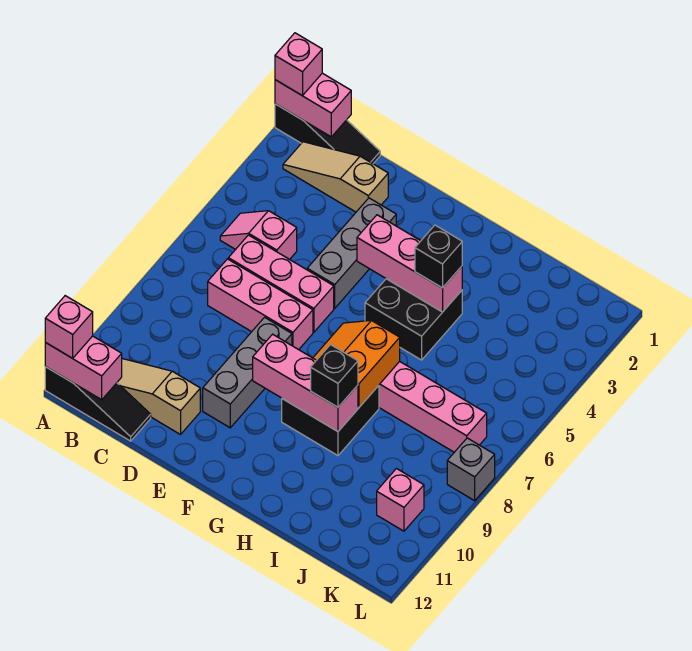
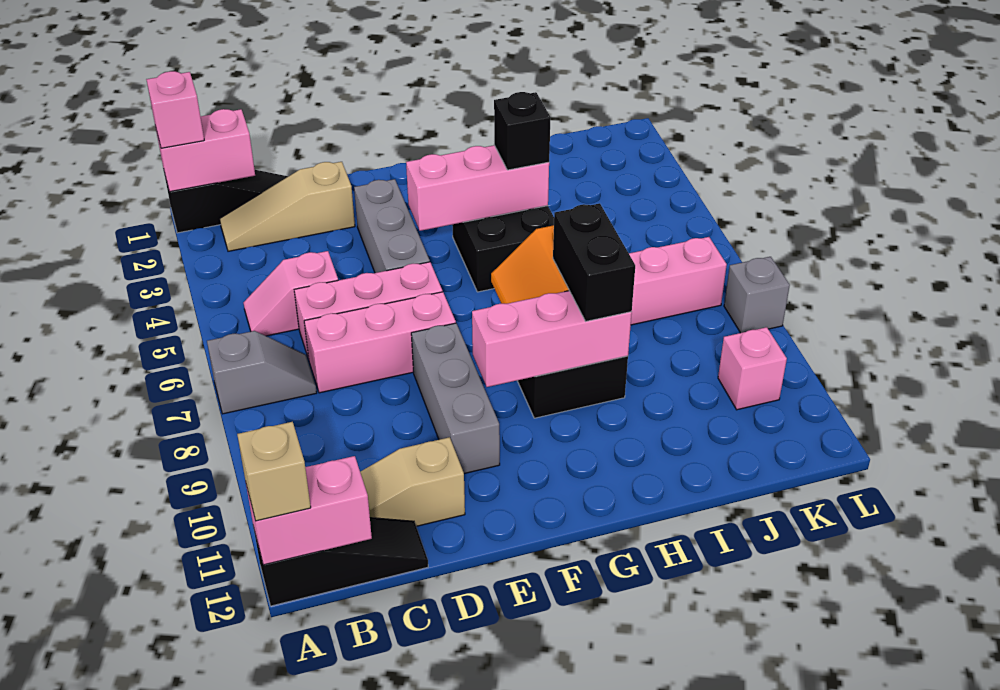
none -> grey 1x2 slope [207,331,317,414]
pink 1x1 brick [45,296,93,358] -> tan 1x1 brick [237,422,311,521]
black 1x1 brick [311,345,358,407] -> black 1x2 brick [553,203,635,321]

